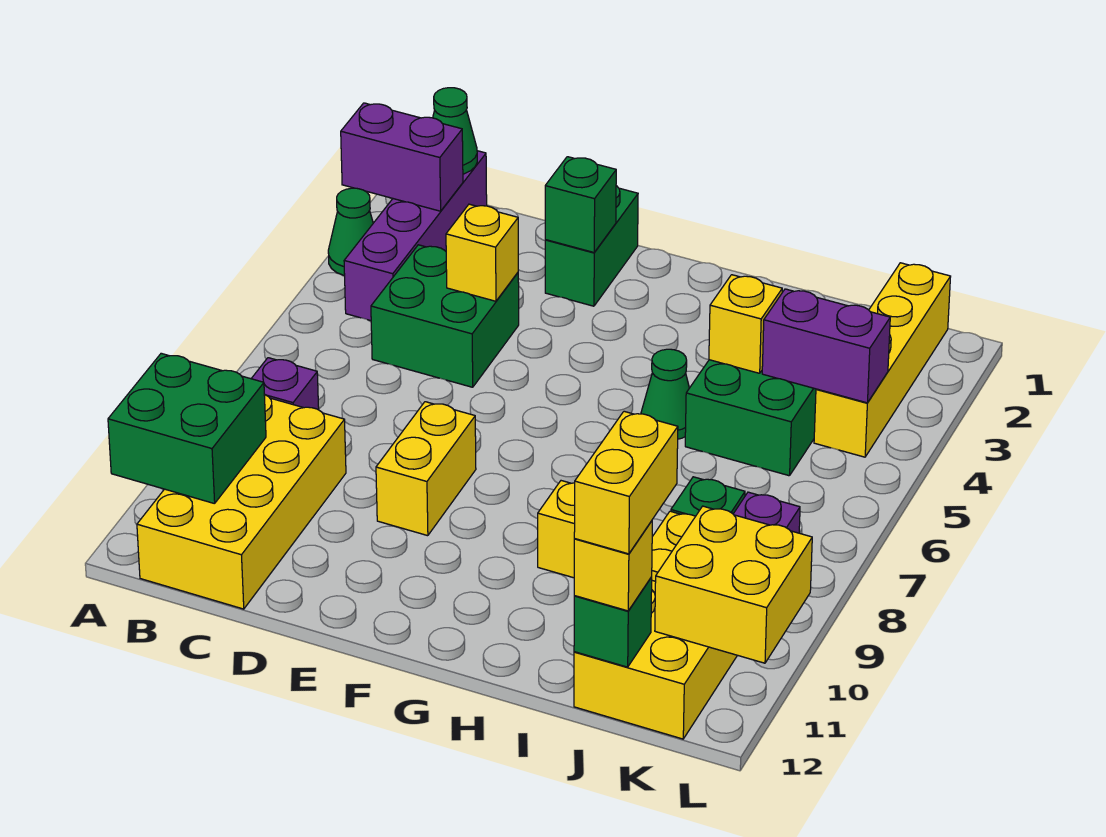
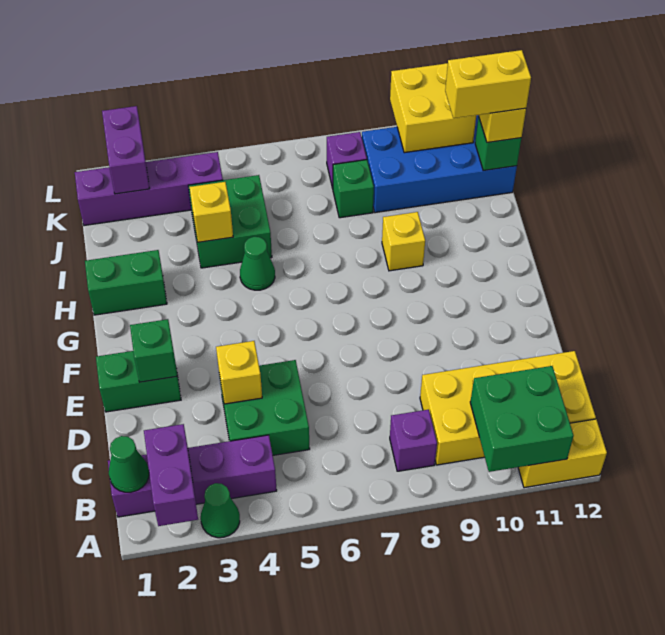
yellow 1x2 brick [376,402,476,536] -> yellow 1x2 brick moved to [518,419,607,488]
none -> green 1x2 brick [85,250,167,315]
purple 1x2 brick [762,289,890,403] -> purple 1x2 brick moved to [102,106,150,194]
yellow 2x4 brick [574,511,737,739] -> blue 2x4 brick [362,115,517,213]
yellow 1x4 brick [814,263,951,457] -> purple 1x4 brick [75,152,223,226]

